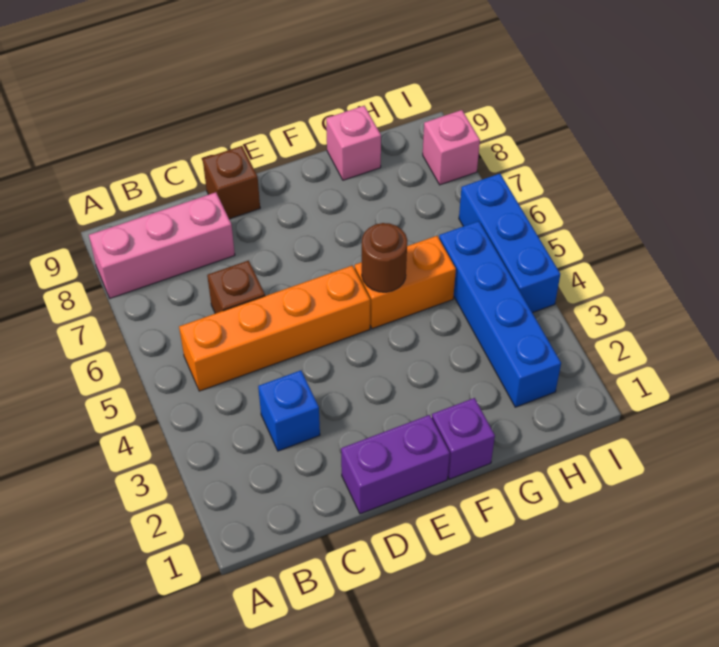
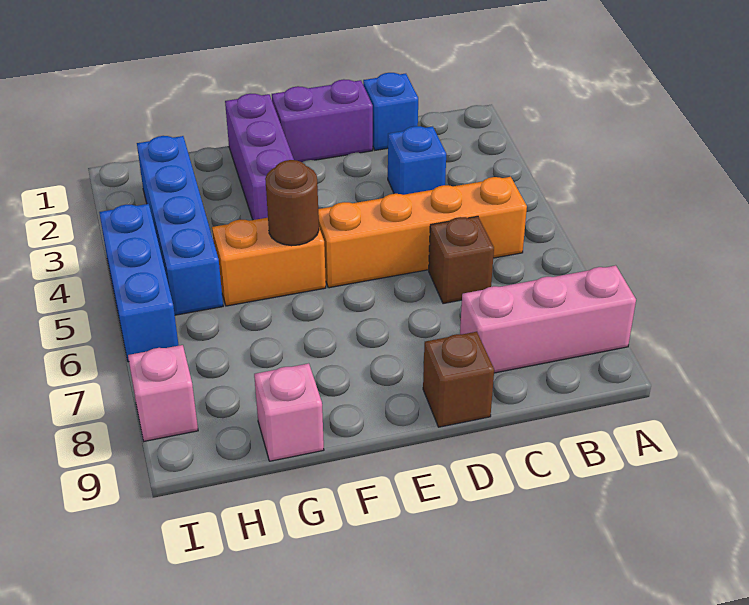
none -> blue 1x1 brick [363,73,418,150]
purple 1x1 brick [432,398,495,479] -> purple 1x3 brick [225,94,294,220]

